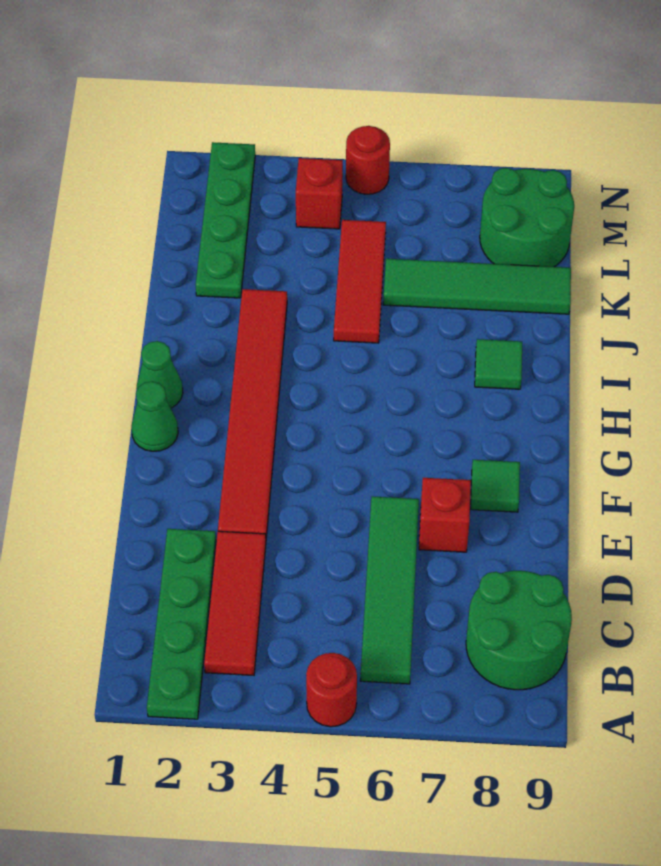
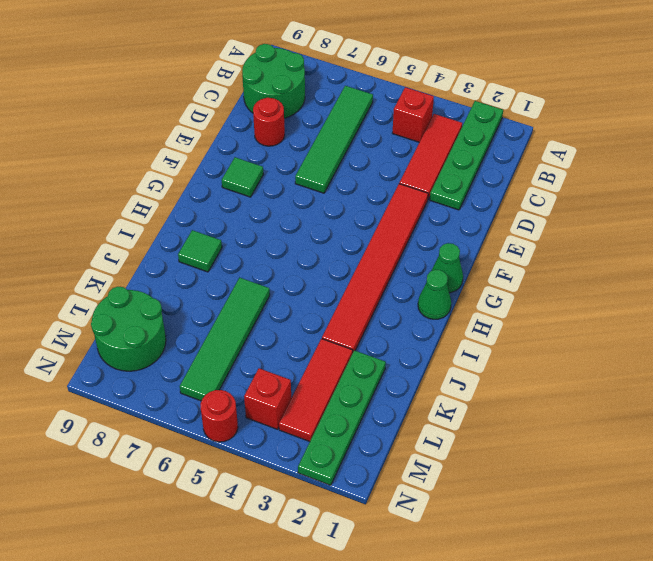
red 1x1 round brick [306,653,357,727] -> red 1x1 round brick moved to [253,98,285,146]
red 1x1 brick [419,478,471,552] -> red 1x1 brick moved to [392,87,434,142]
red 1x3 tile [334,220,386,343] -> red 1x3 tile moved to [279,339,353,442]
green 1x4 tile [383,259,571,314] -> green 1x4 tile turned to [180,278,270,401]

